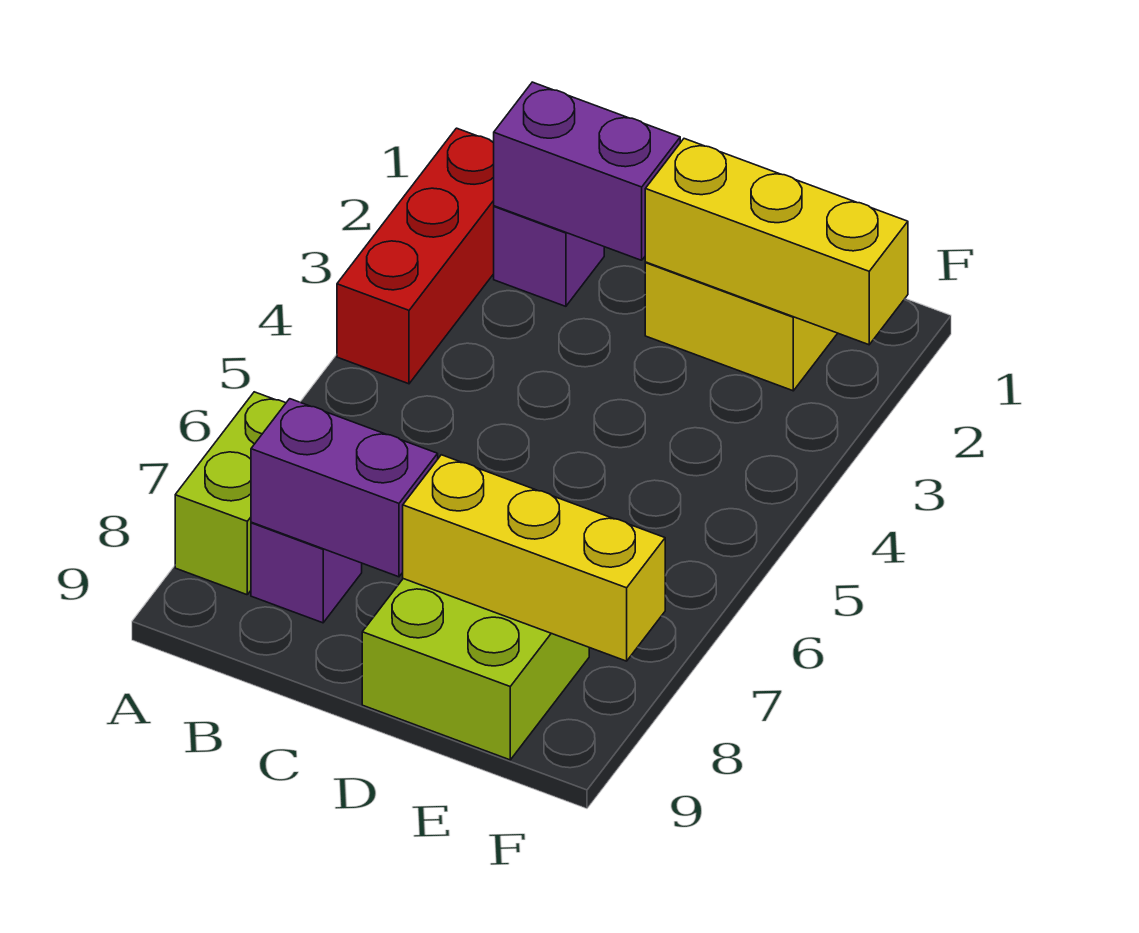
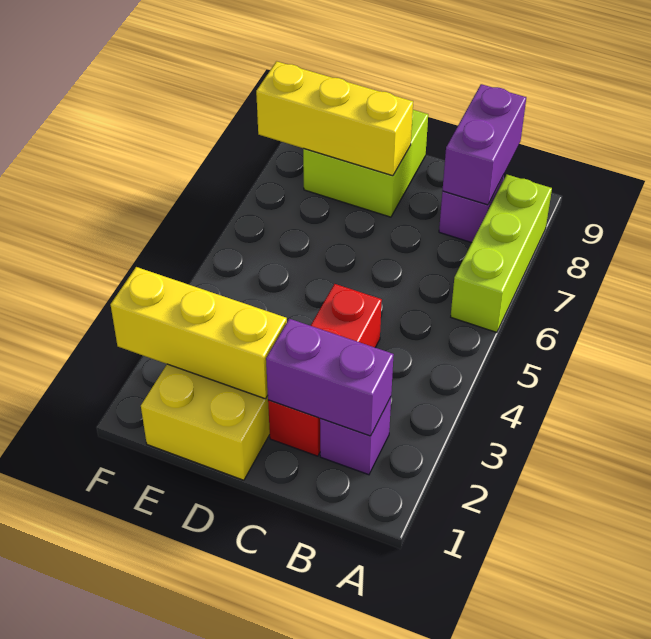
red 1x3 brick [337,128,494,384] -> red 1x3 brick moved to [268,284,382,456]
lime 1x2 brick [175,392,286,595] -> lime 1x3 brick [451,175,552,332]
purple 1x2 brick [251,399,438,577] -> purple 1x2 brick turned to [442,84,526,205]

